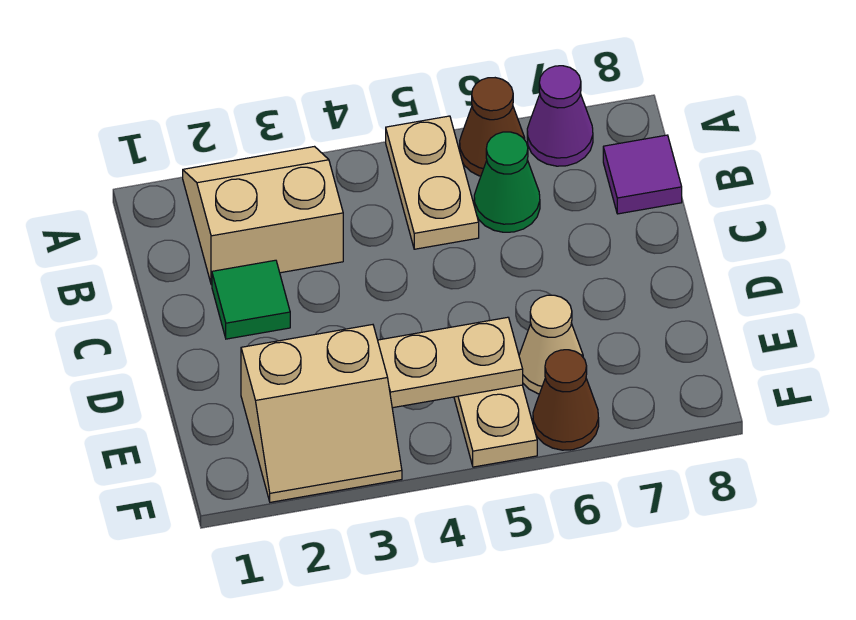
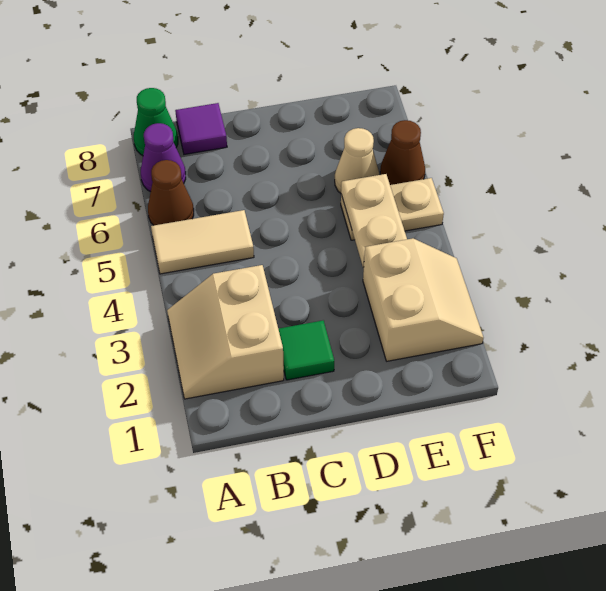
tan 1x2 plate [386,116,479,249] -> tan 1x2 tile [151,210,254,274]
green 1x1 cone [474,132,540,232] -> green 1x1 cone moved to [134,88,178,156]

